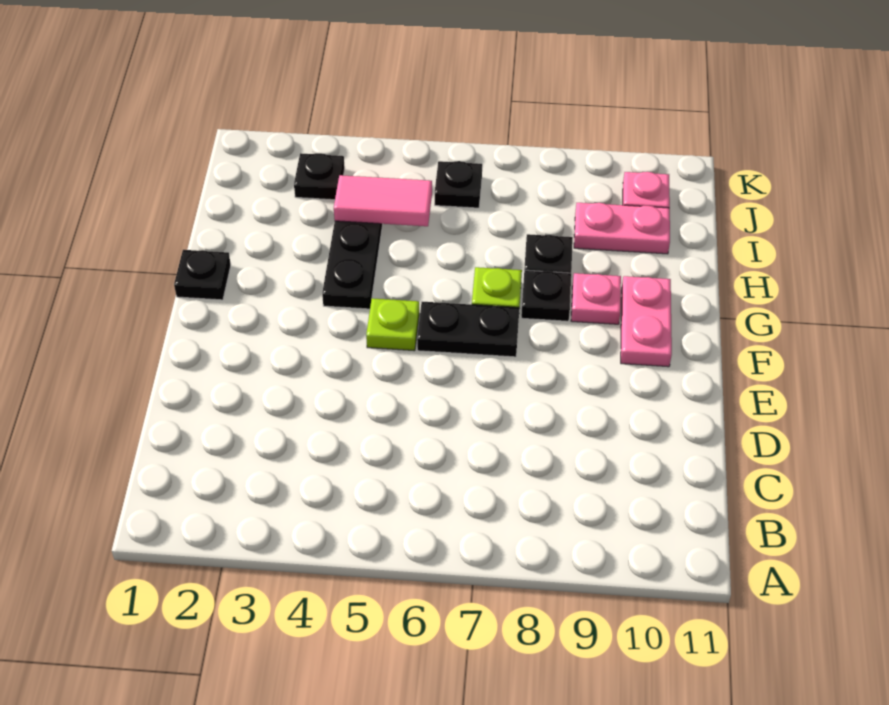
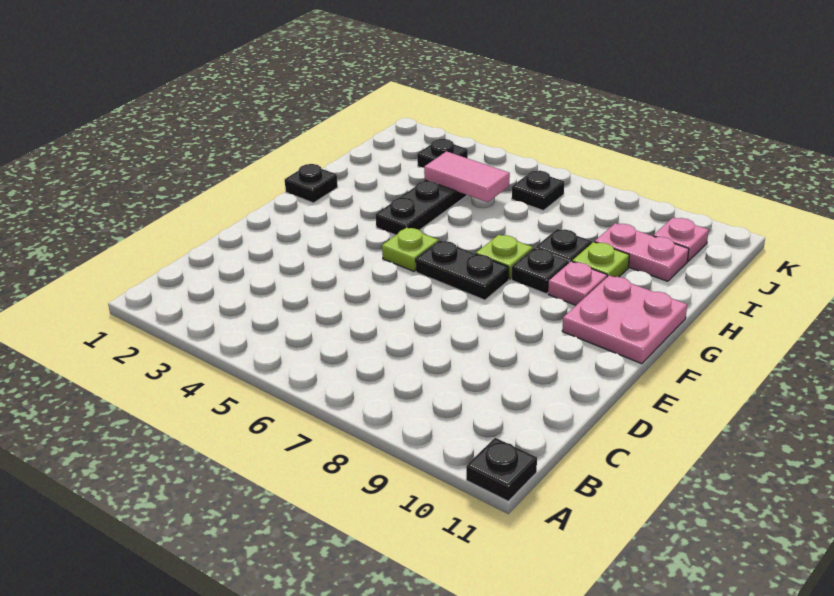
none -> black 1x1 plate [466,438,537,501]
pink 1x2 plate [621,276,672,367] -> pink 2x2 plate [562,275,687,364]
none -> lime 1x1 plate [572,242,629,277]

